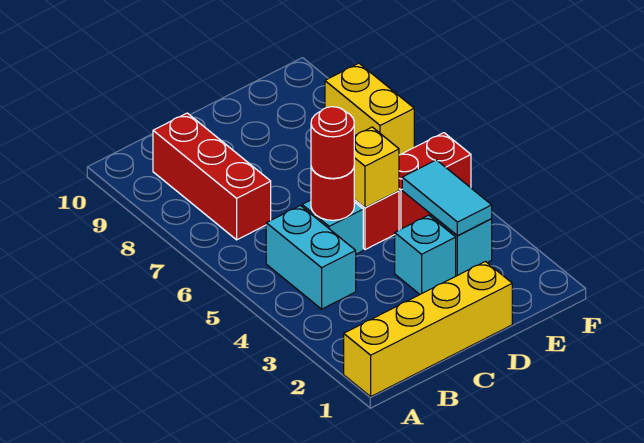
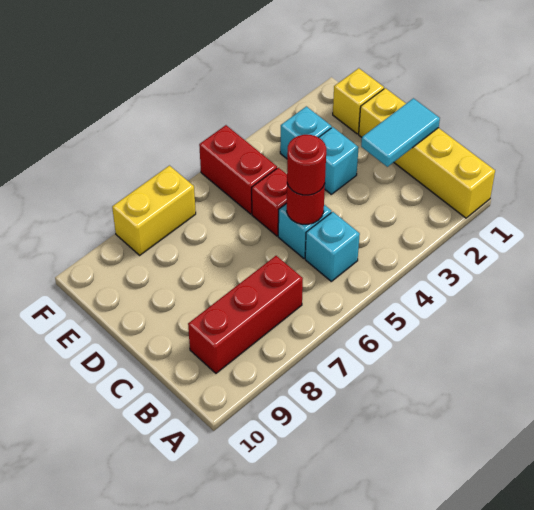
cyan 1x2 brick [266,206,356,309] -> cyan 1x1 brick [305,212,360,281]
yellow 1x1 brick [354,127,399,208] -> yellow 1x1 brick moved to [333,68,384,134]
cyan 1x2 tile [402,160,492,236] -> cyan 1x2 tile moved to [361,98,440,167]

